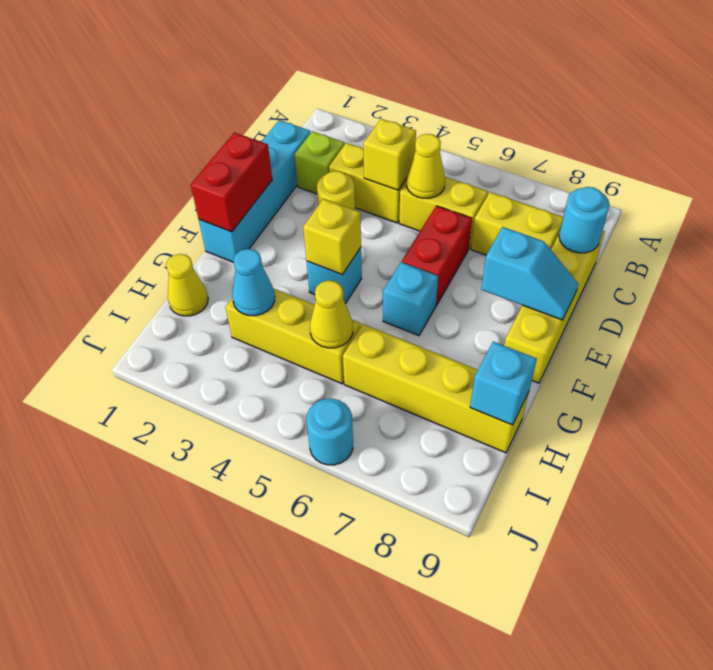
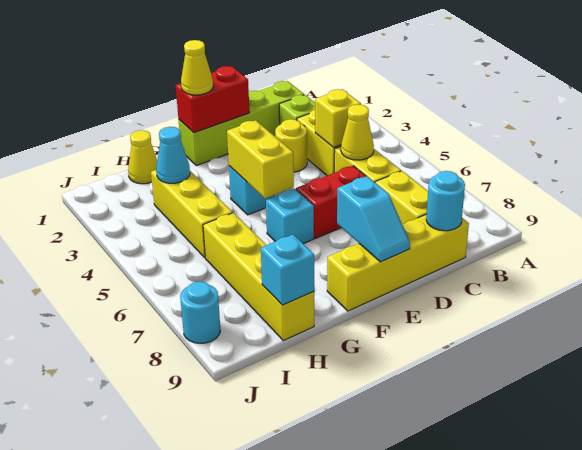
cyan 1x4 brick [199,120,311,262] -> lime 1x4 brick [178,81,304,166]
yellow 1x1 brick [303,199,361,274] -> yellow 1x2 brick [227,120,294,198]
yellow 1x1 cone [310,280,353,348] -> yellow 1x1 cone moved to [181,40,213,95]
cyan 1x1 round brick [307,399,353,465] -> cyan 1x1 round brick moved to [180,281,221,343]

